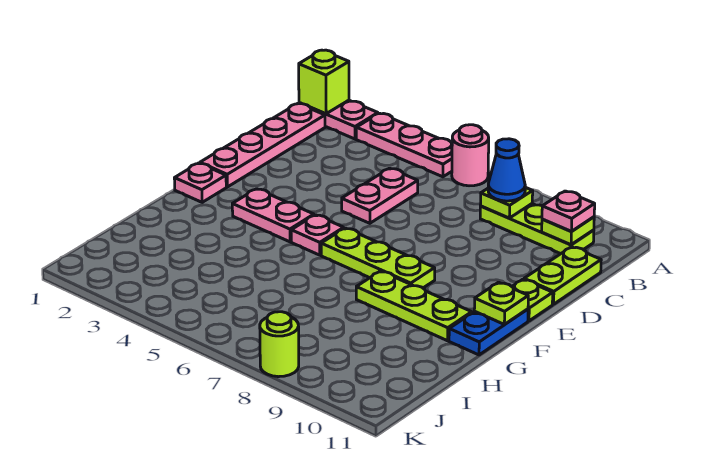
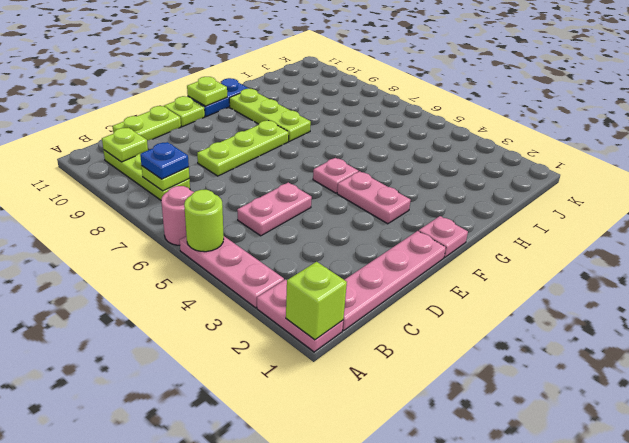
blue 1x1 cone [488,139,525,201] -> blue 1x1 plate [140,142,189,179]
pink 1x1 plate [542,191,595,231] -> none
lime 1x3 plate [321,228,435,288] -> lime 1x3 plate turned to [197,121,289,176]
lime 1x1 round brick [260,312,299,377] -> lime 1x1 round brick moved to [184,190,224,252]

